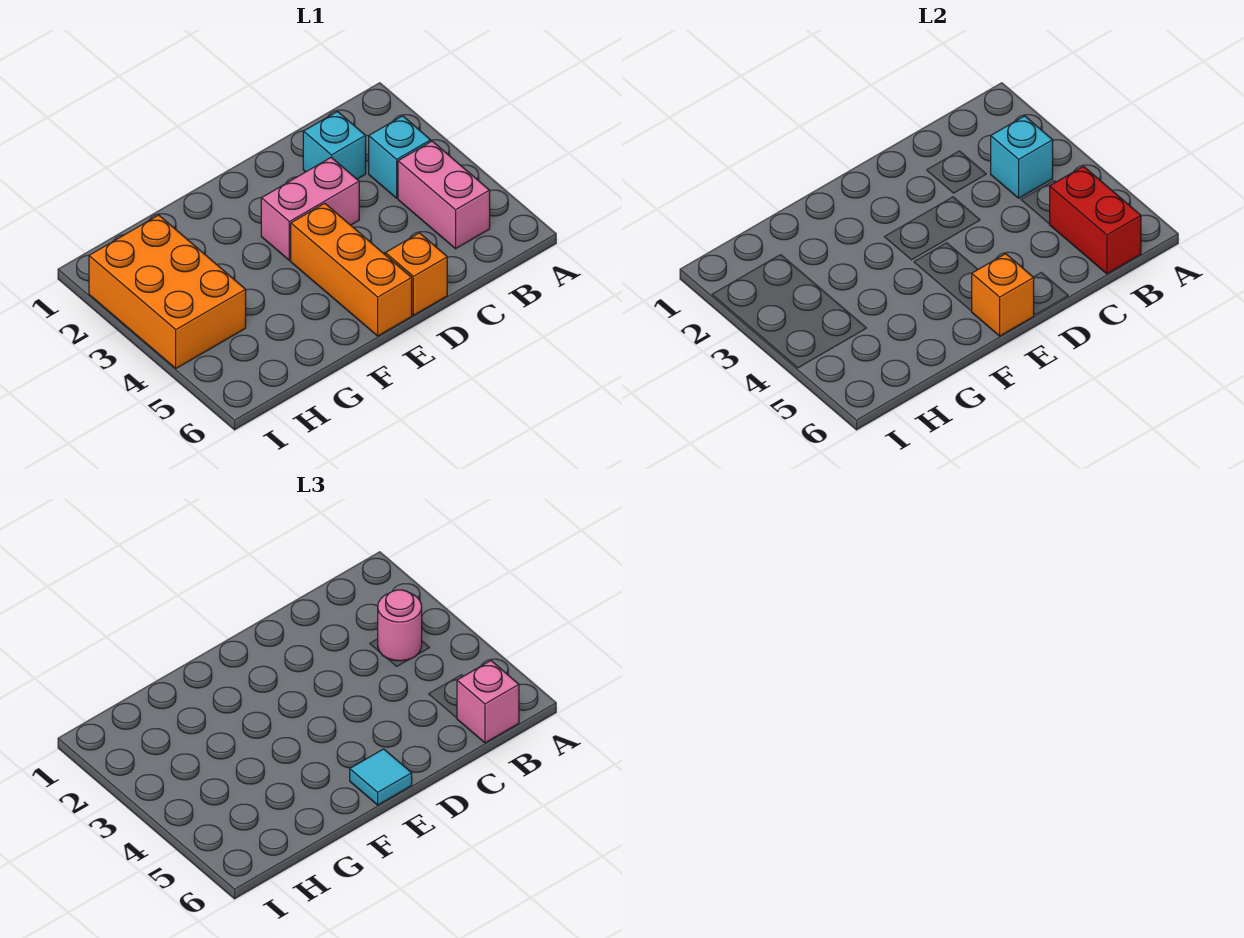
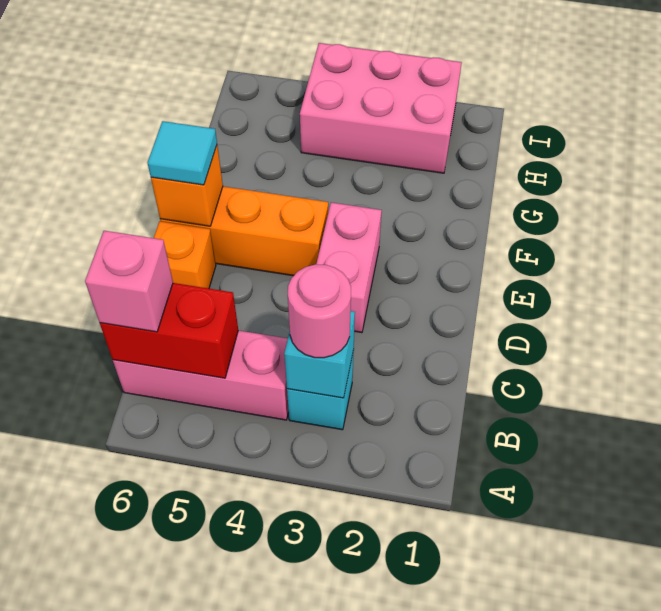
pink 1x2 brick [398,141,490,249] -> pink 1x3 brick [113,330,289,420]
cyan 1x1 brick [303,112,366,179] -> none
orange 2x3 brick [89,215,246,368] -> pink 2x3 brick [300,43,462,173]

